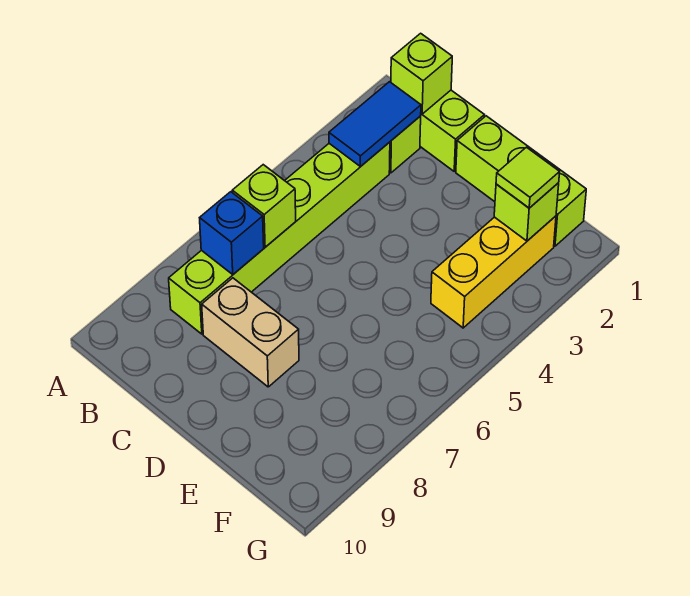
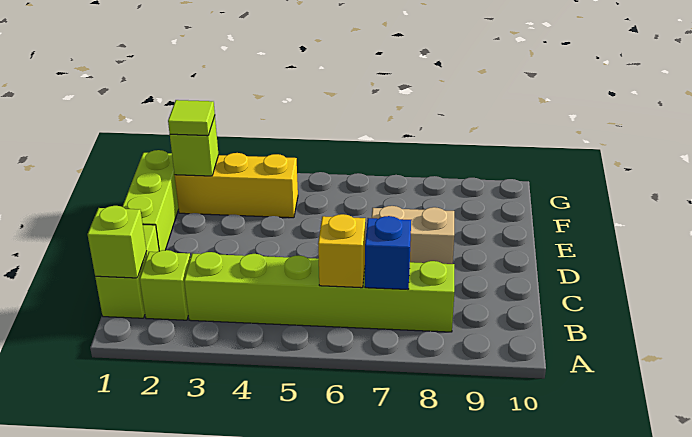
blue 1x2 tile [329,82,421,167] -> none
lime 1x1 brick [232,165,296,247] -> yellow 1x1 brick [318,214,365,288]
tan 1x2 brick [202,278,299,387] -> tan 1x2 brick turned to [372,206,454,264]

